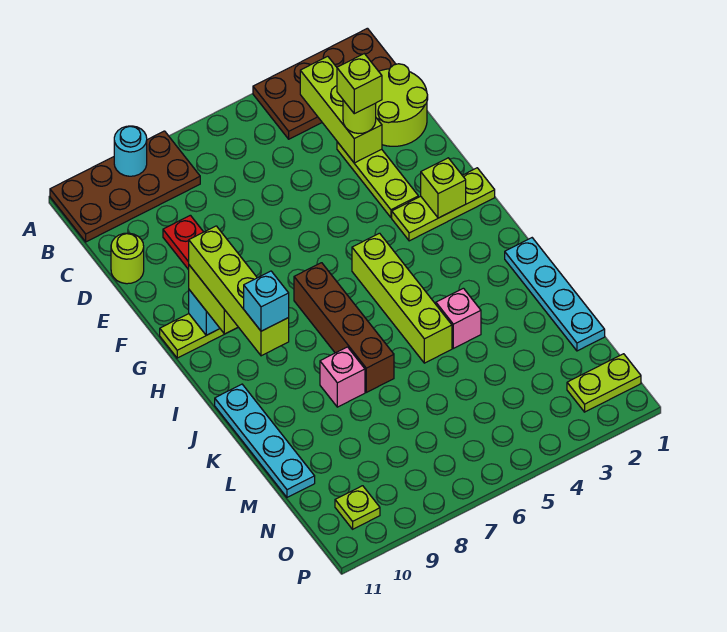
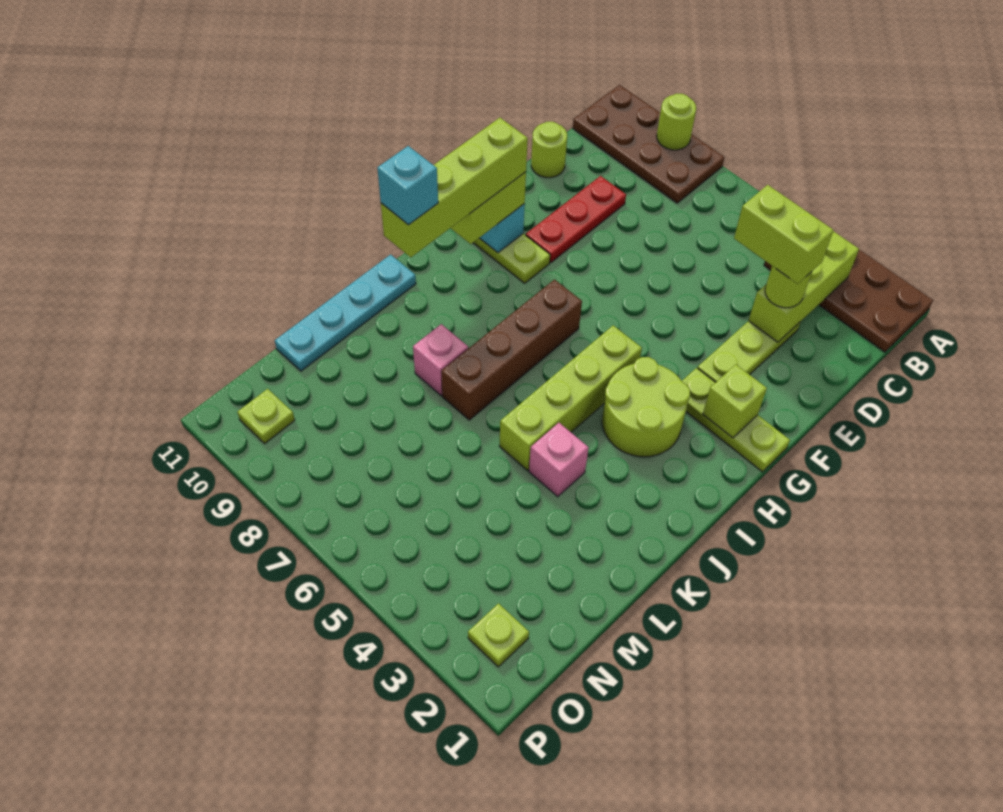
cyan 1x1 round brick [114,126,147,176] -> lime 1x1 round brick [657,94,696,150]
lime 2x2 round brick [376,64,428,146] -> lime 2x2 round brick moved to [602,357,690,457]
lime 1x1 brick [337,54,382,114] -> lime 1x2 brick [734,185,833,284]
cyan 1x4 plate [505,238,605,351] -> none
lime 1x2 plate [567,354,641,412] -> lime 1x1 plate [468,603,529,667]

